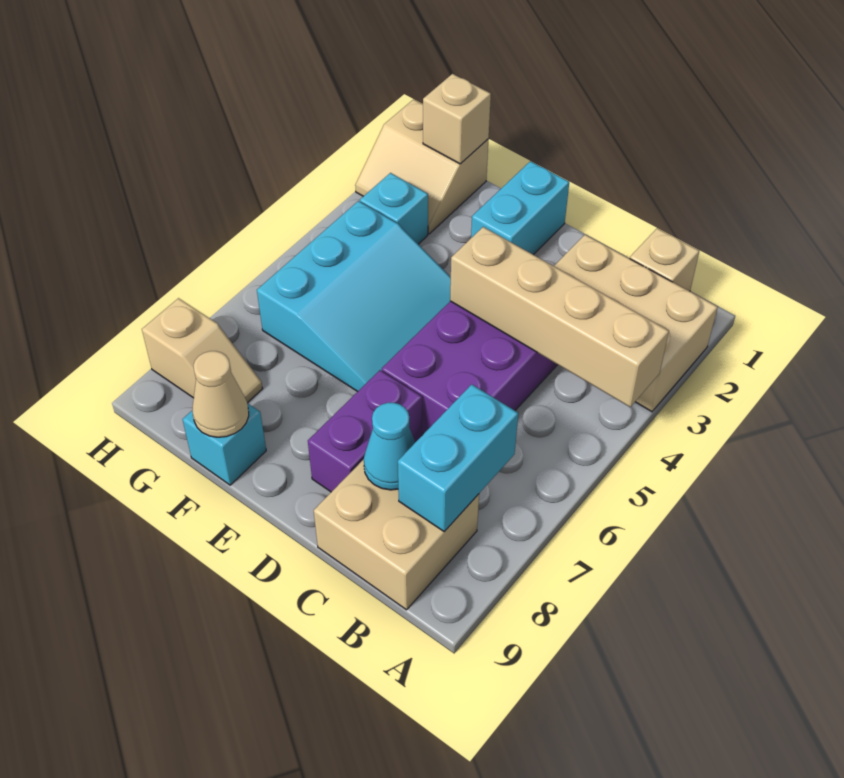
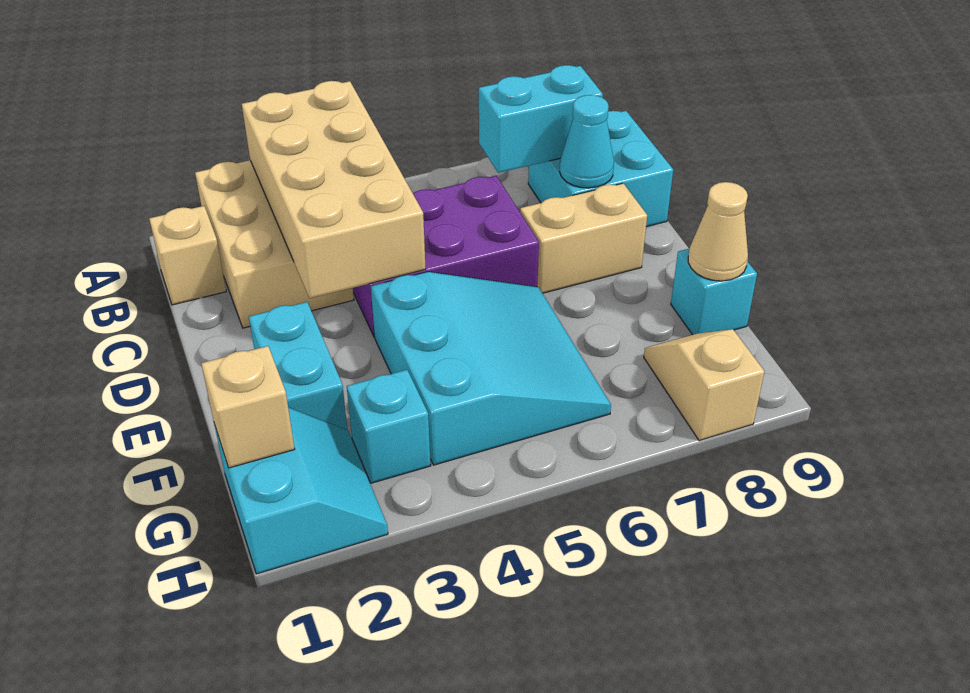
tan 1x4 brick [450,227,669,407] -> tan 2x4 brick [242,81,426,298]
tan 2x2 brick [314,459,479,610] -> cyan 2x2 brick [528,111,673,227]
purple 1x2 brick [308,370,422,492] -> tan 1x2 brick [520,183,647,293]
cyan 1x2 brick [471,161,569,255] -> cyan 1x2 brick turned to [249,302,347,430]
cyan 3x3 slope [257,201,451,392] -> cyan 3x3 slope turned to [371,272,611,465]
tan 2x2 slope [355,99,489,234] -> cyan 2x2 slope [214,408,388,574]

